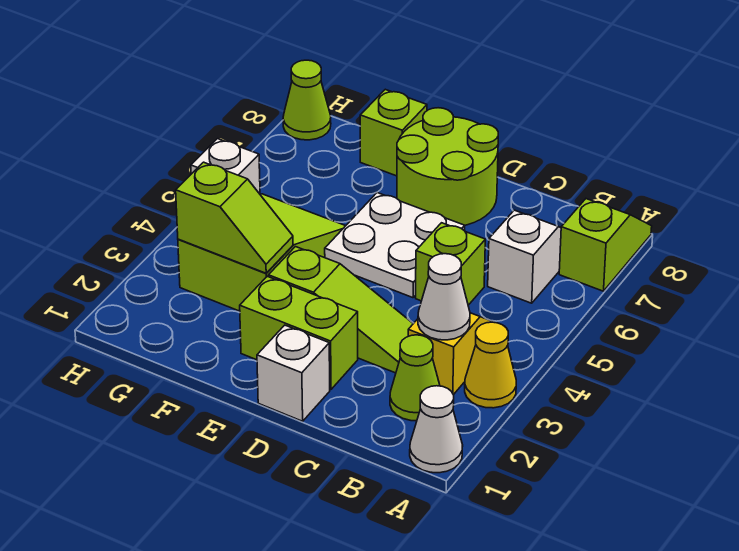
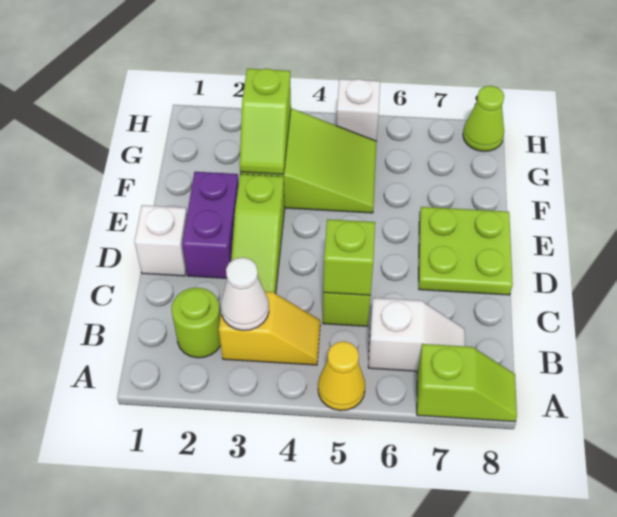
white 1x1 cone [410,386,463,473] -> none
yellow 1x1 cone [465,322,516,408] -> yellow 1x1 cone moved to [318,341,365,411]
lime 1x1 cone [390,335,440,421] -> lime 1x1 round brick [172,288,221,358]
lime 1x2 brick [240,276,358,389] -> purple 1x2 brick [182,172,239,278]
white 2x2 plate [325,193,465,298] -> none
lime 2x2 round brick [397,108,498,225] -> lime 2x2 plate [419,207,513,295]
lime 1x1 brick [360,89,427,176] -> lime 1x1 brick moved to [323,219,375,295]

